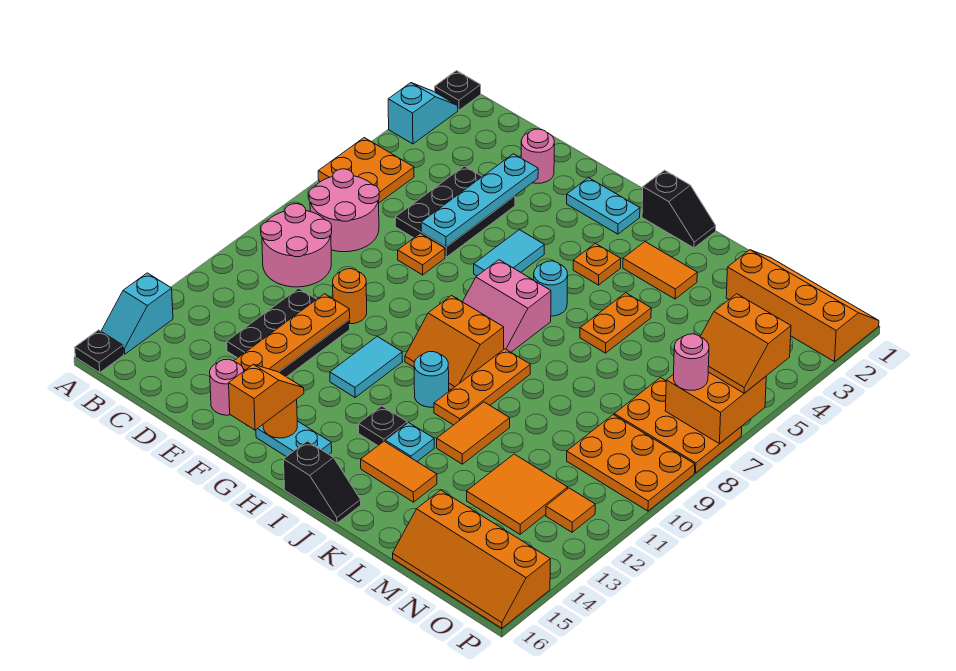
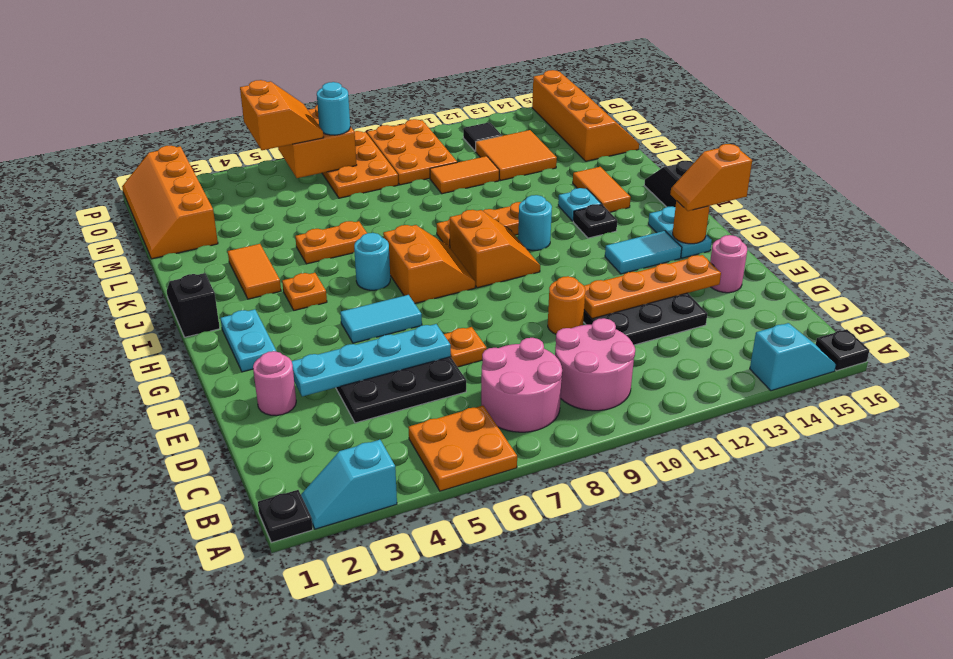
cyan 1x2 tile [330,337,403,397] -> cyan 1x2 tile moved to [605,231,682,274]
pink 2x2 slope [463,260,551,352] -> orange 2x2 slope [383,225,475,303]
orange 1x2 tile [437,402,510,464] -> orange 1x2 tile moved to [430,156,499,194]
pink 1x1 round brick [674,334,709,390] -> cyan 1x1 round brick [317,82,350,135]
orange 1x1 tile [546,488,595,532] -> black 1x1 tile [463,122,502,151]

